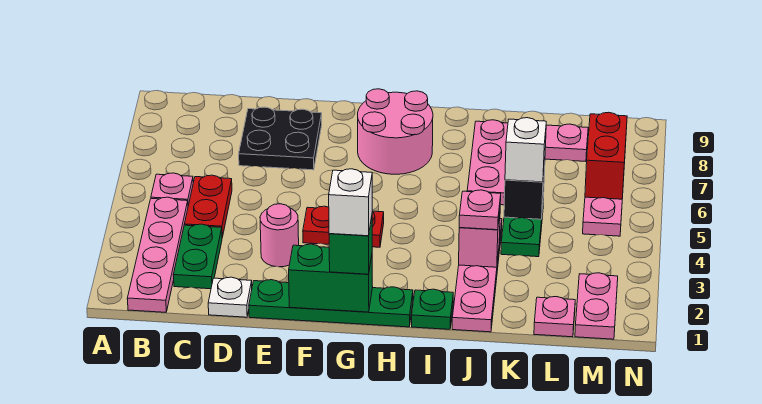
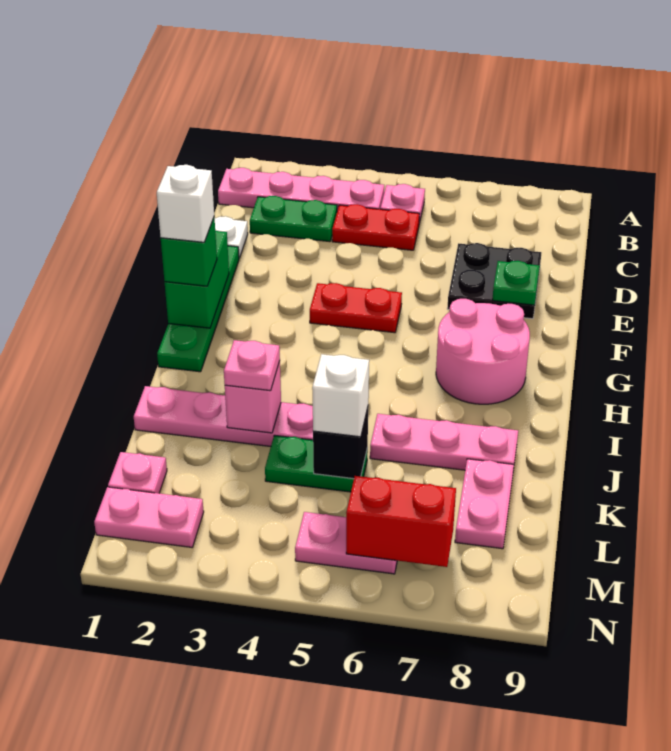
pink 1x1 round brick [260,204,299,267] -> none
red 1x2 plate [303,206,384,247] -> red 1x2 plate turned to [310,283,402,333]
green 1x1 plate [412,289,453,329] -> green 1x1 plate moved to [492,261,539,305]

